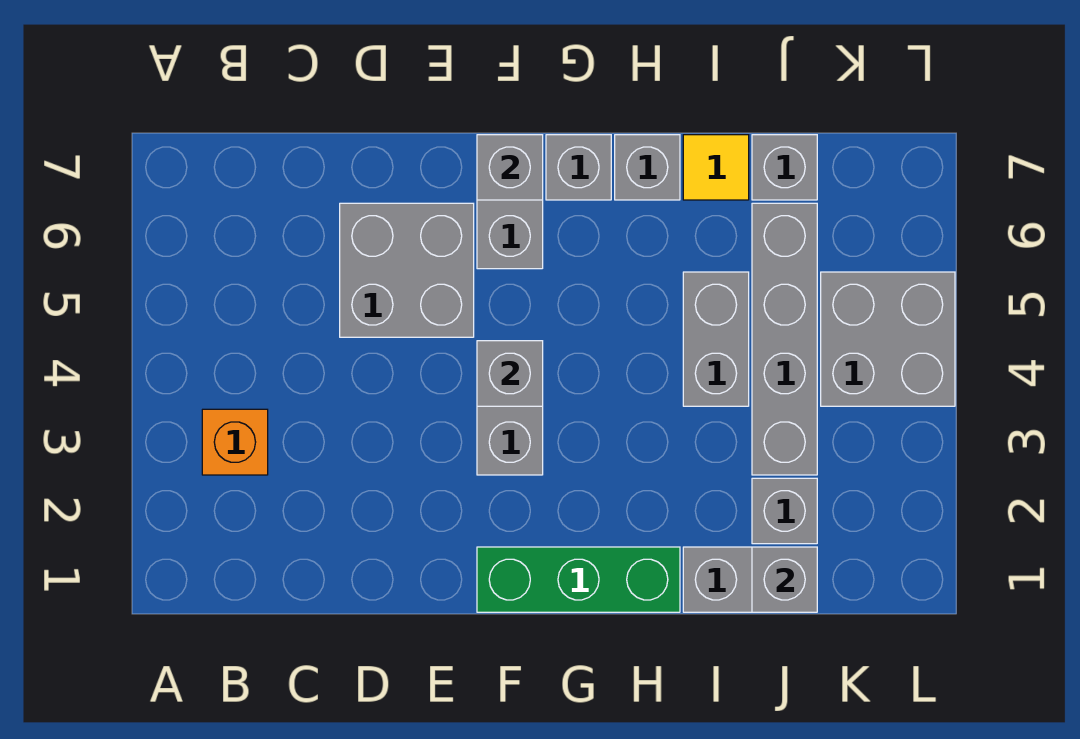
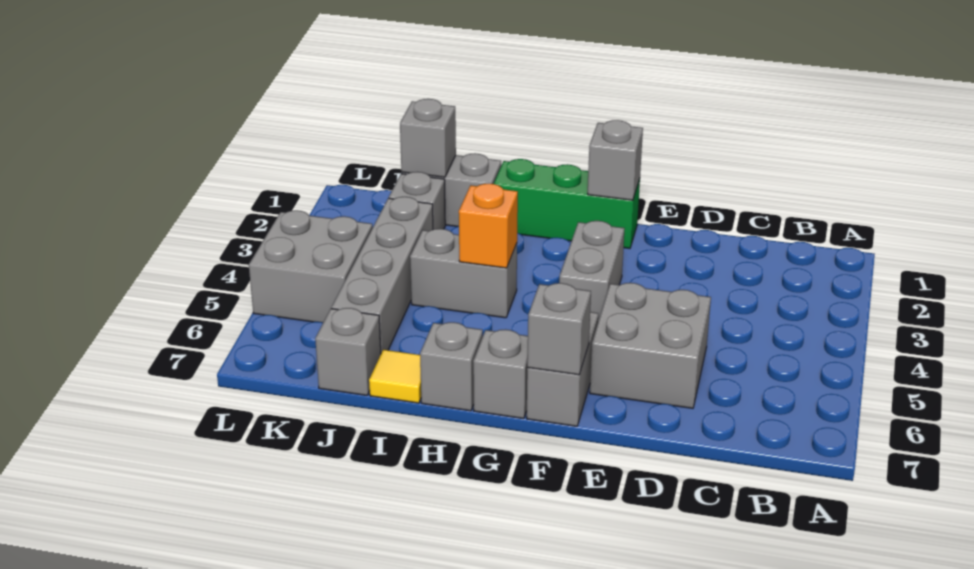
orange 1x1 brick [202,409,268,475] -> orange 1x1 brick moved to [459,183,518,268]
grey 1x1 brick [477,341,543,406] -> grey 1x1 brick moved to [588,120,643,200]
grey 1x2 brick [683,272,749,406] -> grey 1x2 brick turned to [410,229,517,318]

